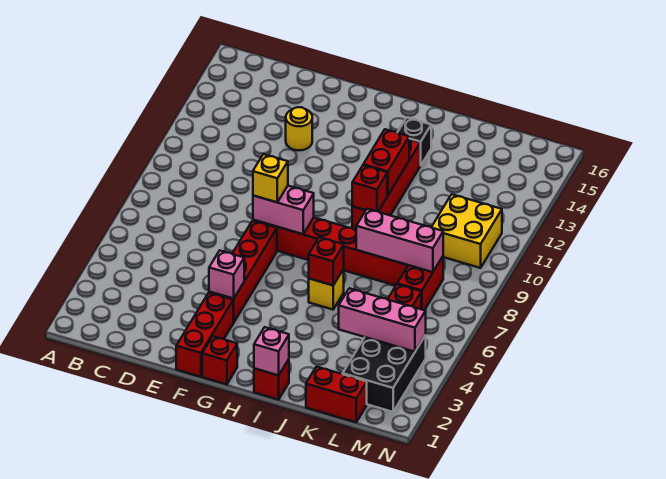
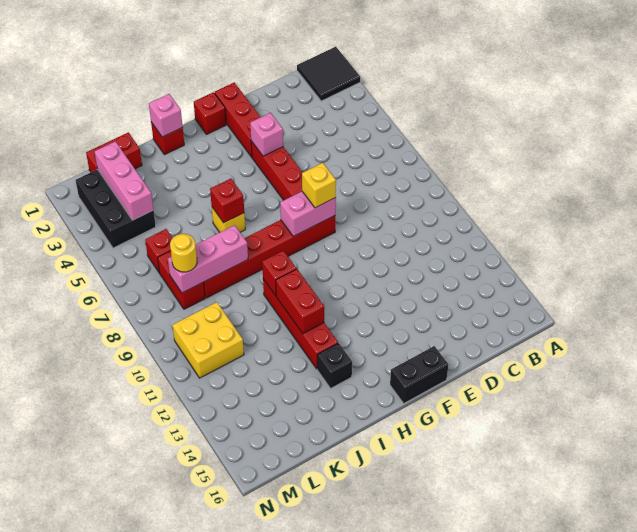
none -> black 2x2 tile [297,47,360,101]
yellow 1x1 round brick [286,107,312,150] -> yellow 1x1 round brick moved to [170,234,197,272]
none -> black 1x2 brick [390,346,448,403]
pink 1x3 brick [339,288,426,352] -> pink 1x3 brick turned to [94,141,153,220]

